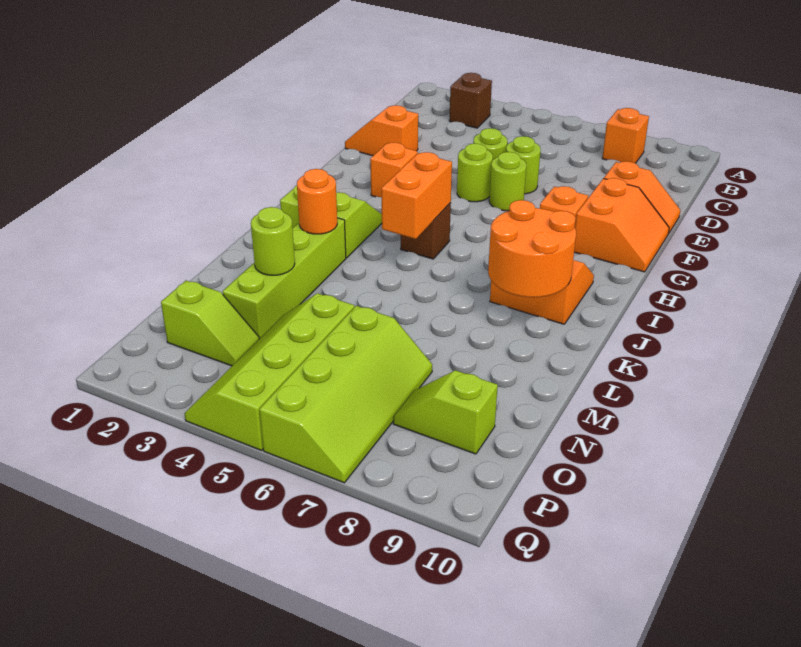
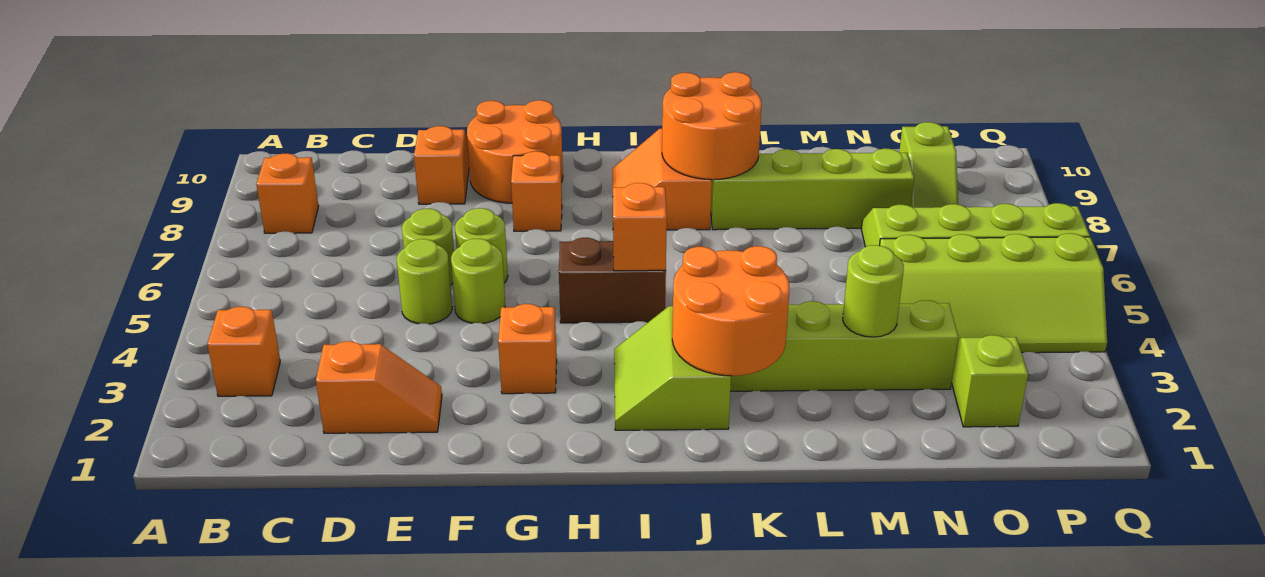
brown 1x1 brick [449,73,492,128] -> orange 1x1 brick [207,307,280,396]
orange 1x2 slope [345,105,418,156] -> orange 1x2 slope turned to [316,341,442,433]
orange 2x2 slope [574,178,669,272] -> orange 2x2 round brick [467,100,563,203]
brown 1x1 brick [401,203,451,259] -> brown 1x2 brick [559,238,666,323]
orange 1x2 brick [381,152,452,239] -> orange 1x1 brick [613,183,667,271]
orange 1x1 round brick [297,169,337,234] -> orange 2x2 round brick [672,246,790,376]
none -> lime 1x4 brick [711,149,914,230]

